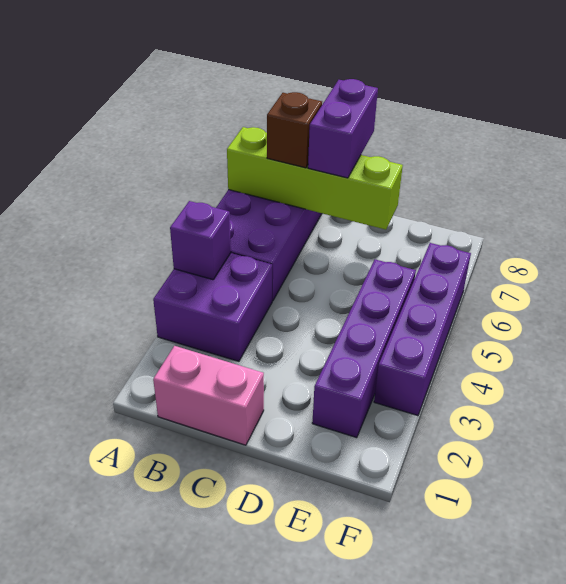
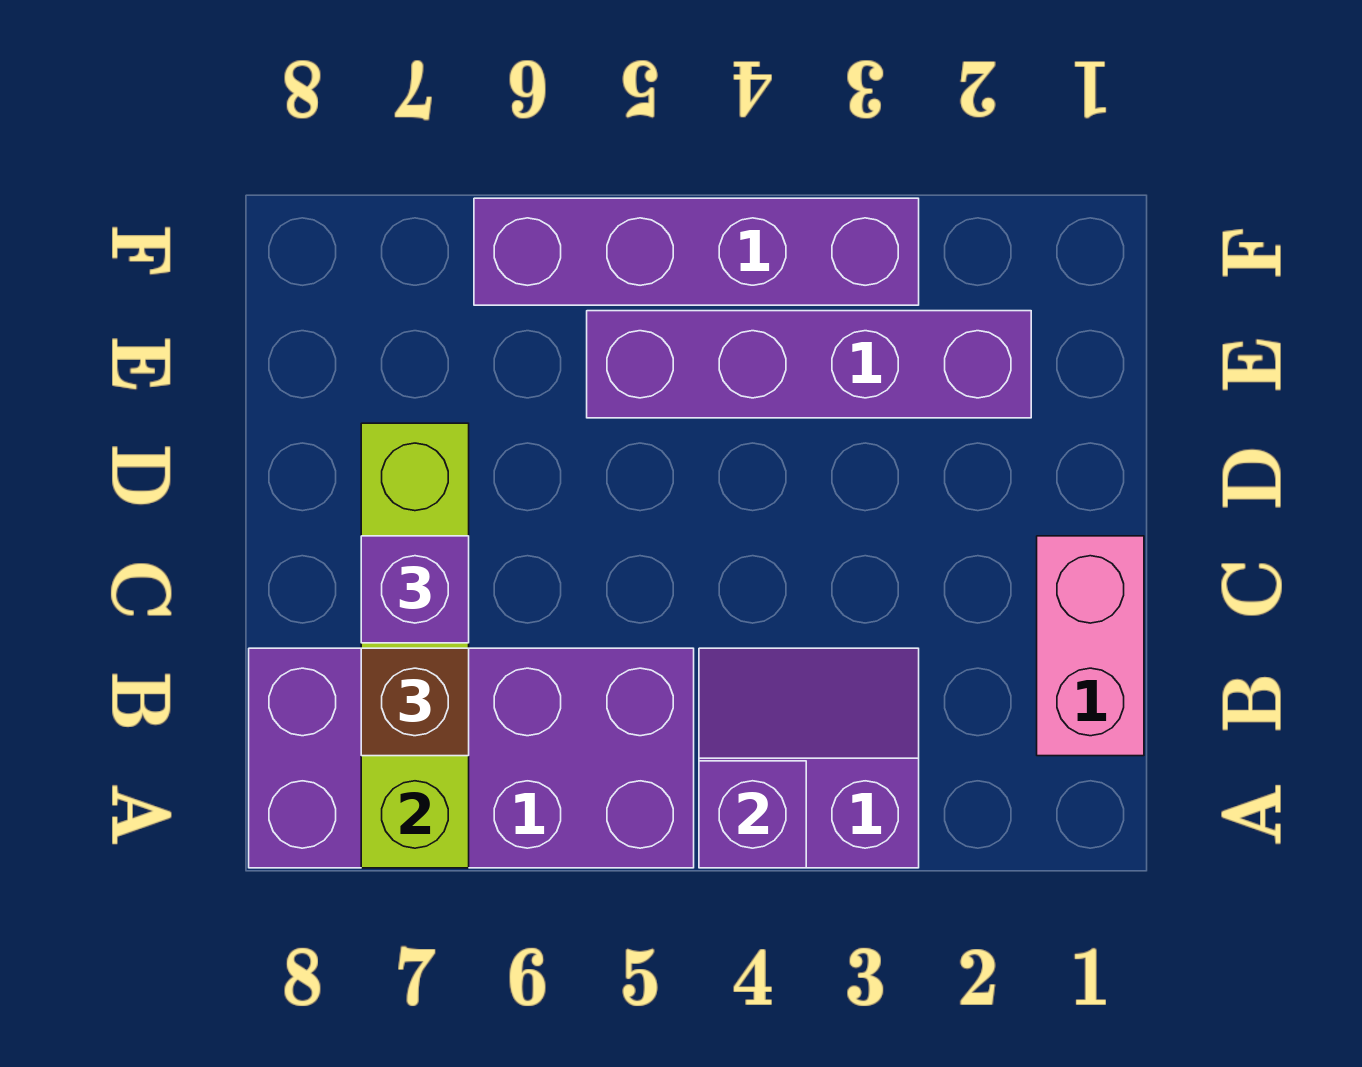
purple 2x2 brick [153,253,272,361] -> purple 2x2 slope [699,648,919,868]
purple 1x2 brick [308,79,378,178] -> purple 1x1 brick [361,536,469,643]

